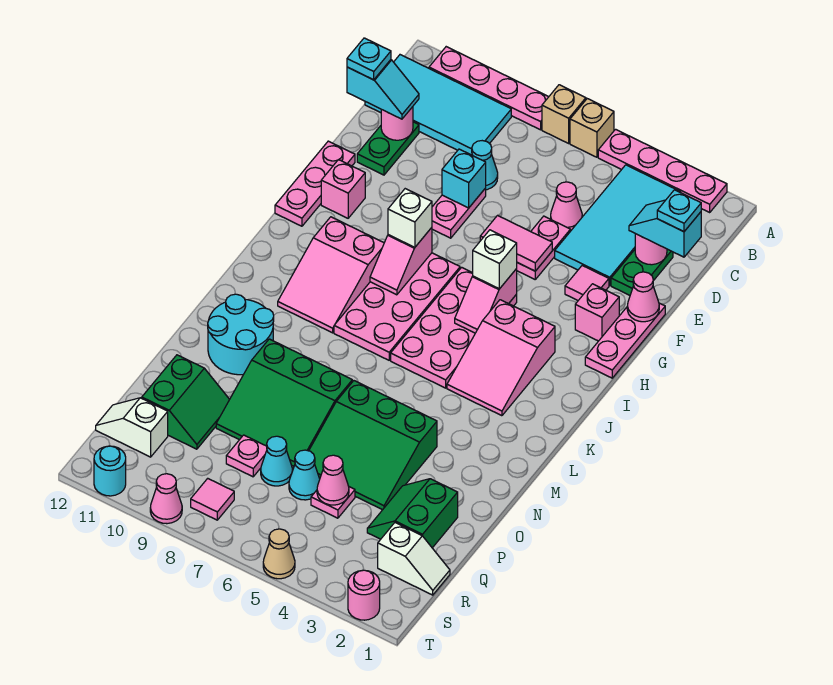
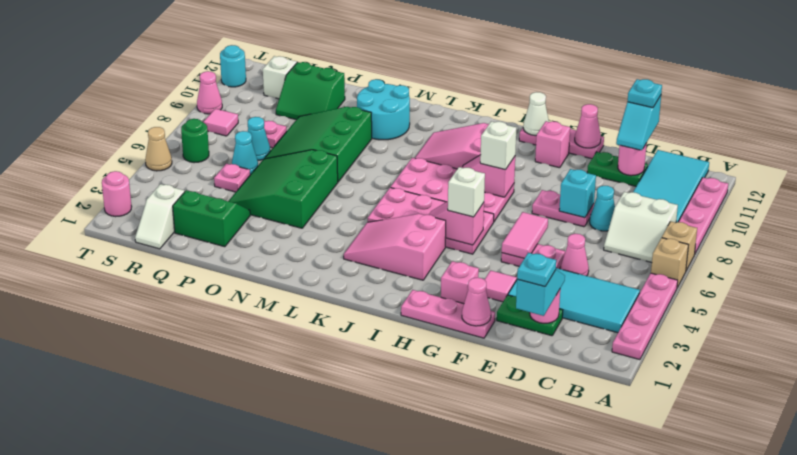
none -> white 2x2 slope [604,192,678,262]
none -> white 1x1 cone [523,92,549,136]
pink 1x1 cone [317,455,349,505] -> pink 1x1 cone moved to [575,104,601,148]
none -> green 1x1 round brick [181,119,209,163]

